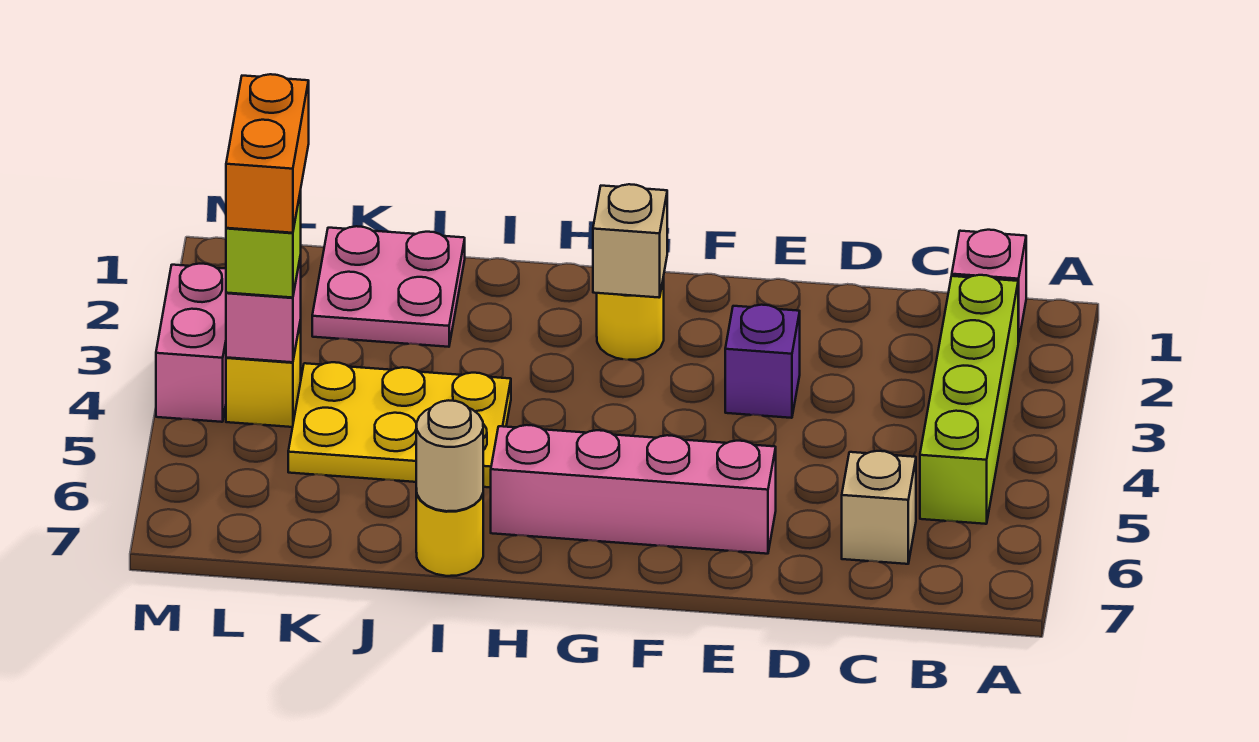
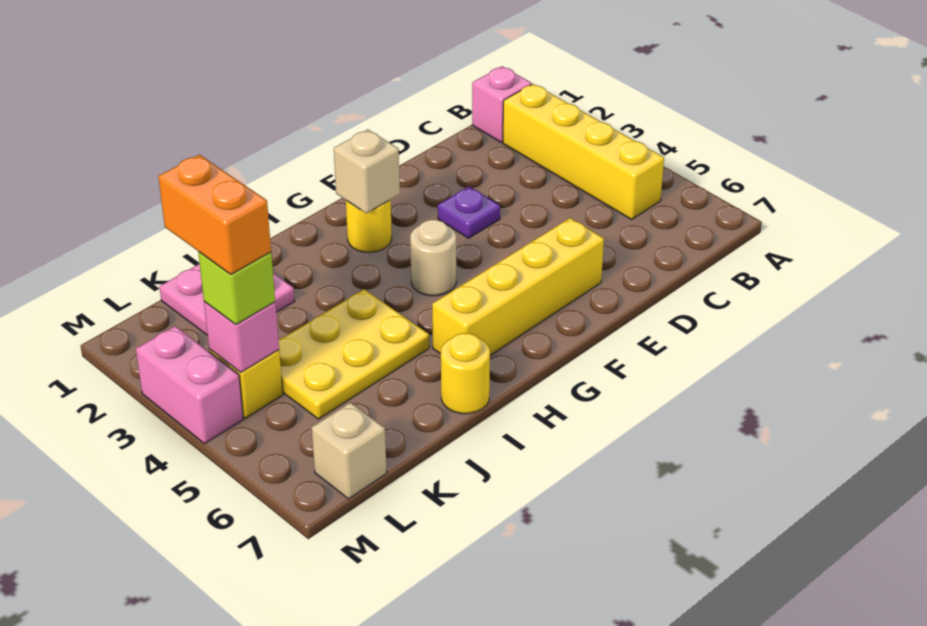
lime 1x4 brick [920,275,1018,524] -> yellow 1x4 brick [503,84,664,220]
tan 1x1 brick [842,451,916,564] -> tan 1x1 brick moved to [312,402,387,499]
purple 1x1 brick [725,305,800,418] -> purple 1x1 plate [438,186,500,238]
pink 1x4 brick [491,425,776,554] -> yellow 1x4 brick [432,218,604,355]
tan 1x1 round brick [416,400,483,511] -> tan 1x1 round brick moved to [410,220,456,296]

